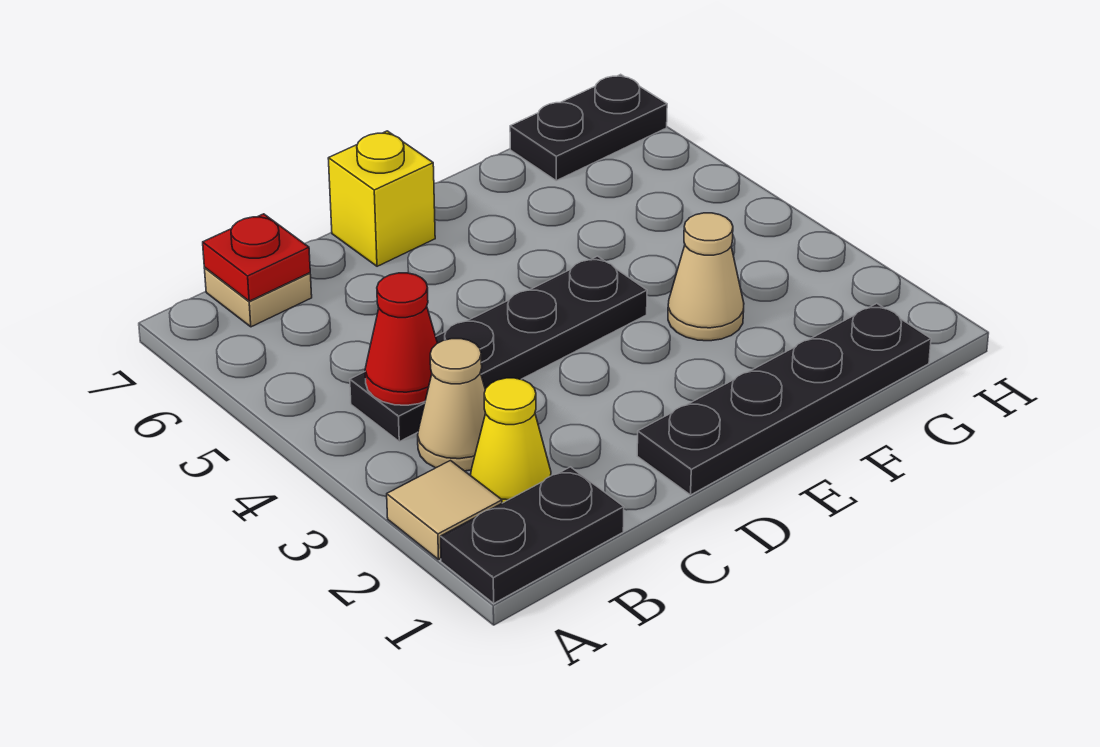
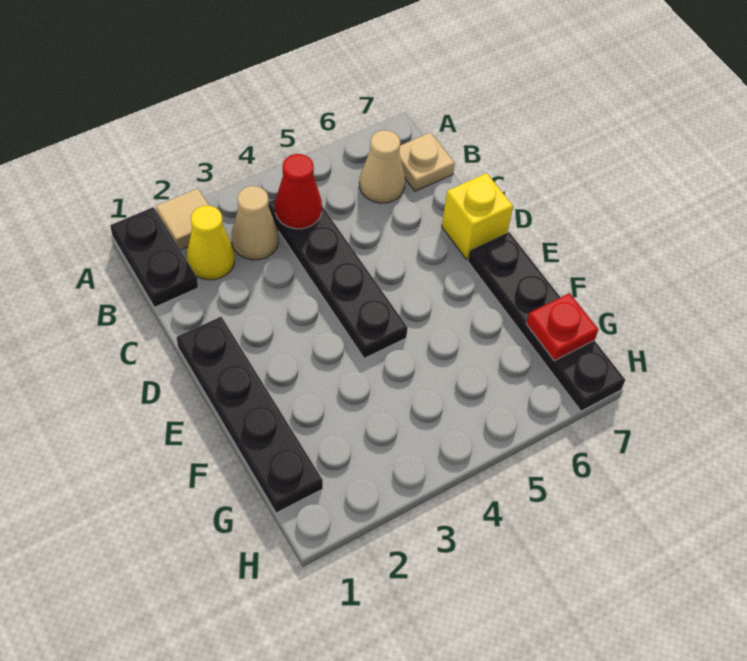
red 1x1 plate [203,214,310,301] -> red 1x1 plate moved to [526,293,598,361]
tan 1x1 cone [668,213,744,341] -> tan 1x1 cone moved to [359,130,405,203]
black 1x2 plate [510,74,667,181] -> black 1x4 plate [468,232,625,411]

